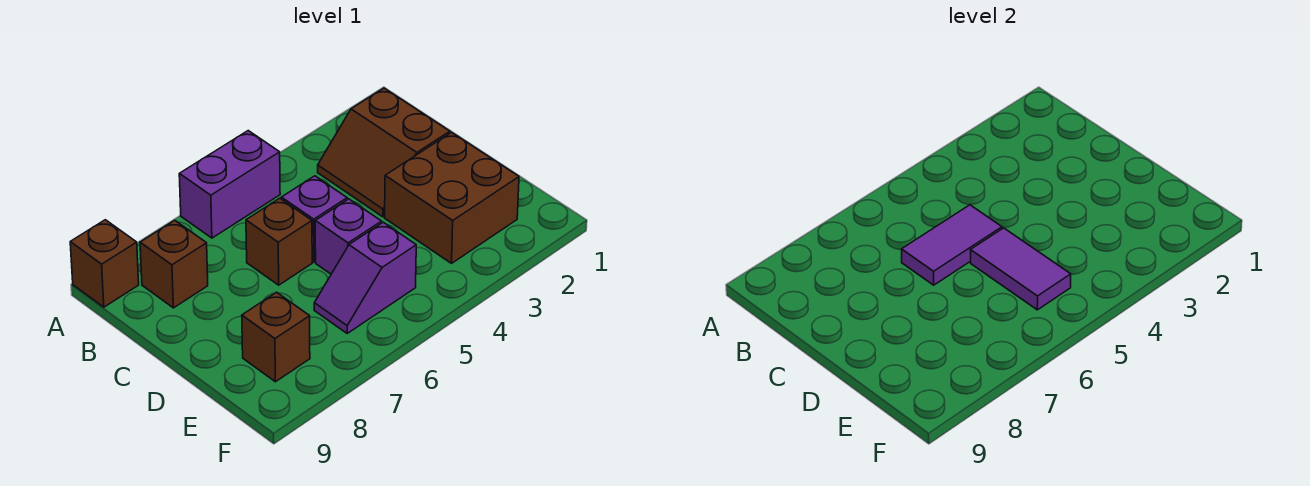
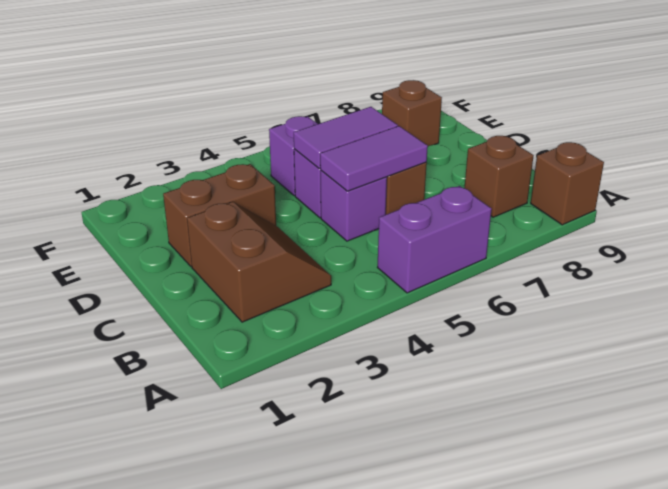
brown 2x2 brick [385,132,519,263] -> brown 1x2 brick [163,164,276,267]
purple 1x2 tile [971,228,1071,310] -> purple 1x2 tile turned to [294,107,398,169]

